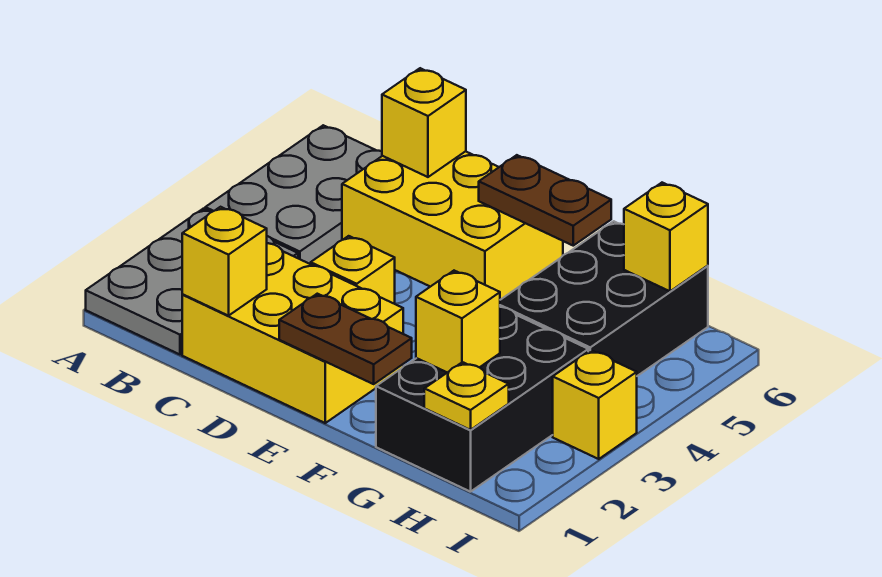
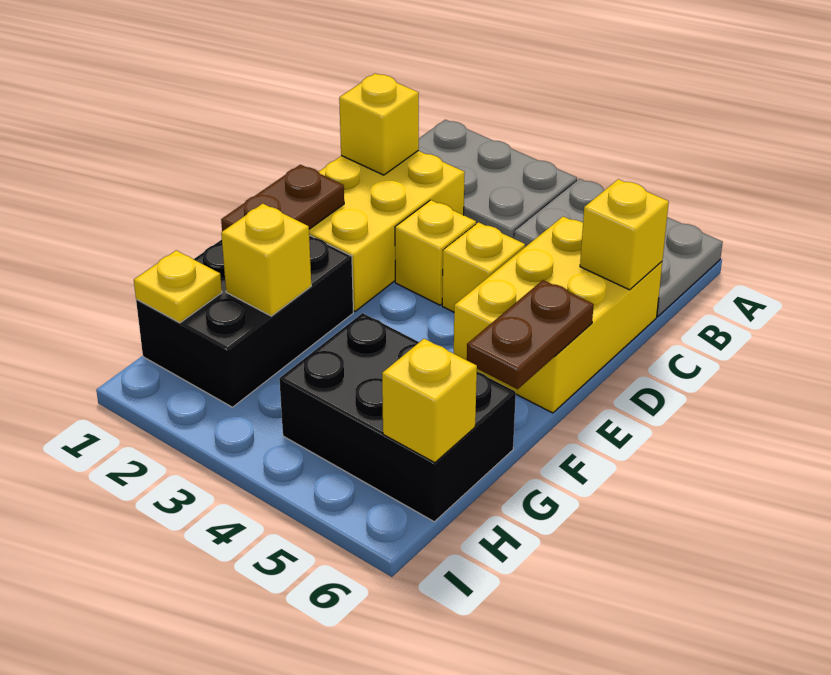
black 2x3 brick [376,307,588,492] -> black 2x3 brick turned to [136,235,353,407]
yellow 1x1 brick [553,350,637,459] -> yellow 1x1 brick moved to [442,222,525,312]

